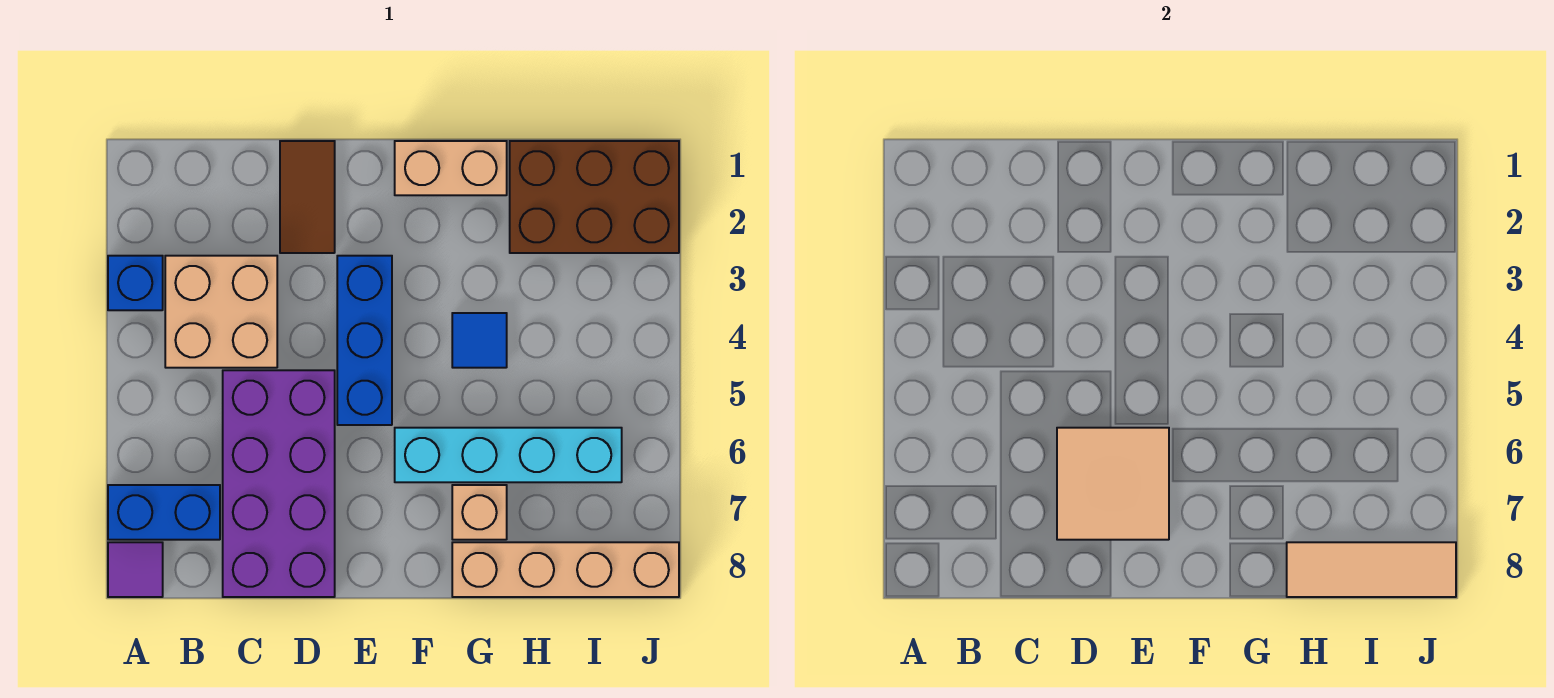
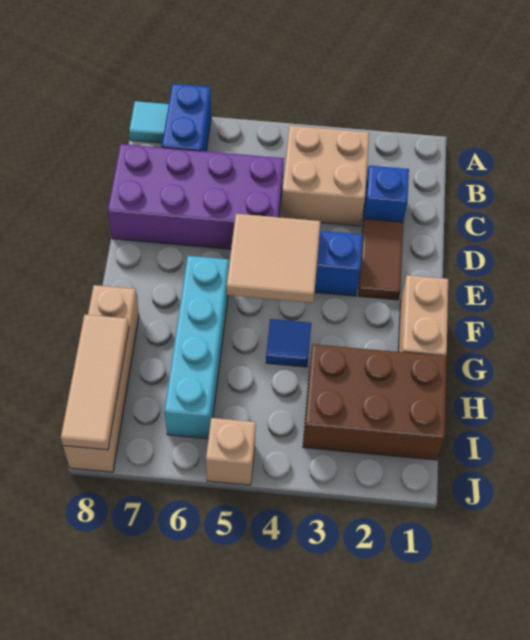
blue 1x1 brick [108,256,163,310] -> blue 1x1 brick moved to [363,166,409,223]
purple 1x1 tile [108,542,163,597] -> cyan 1x1 tile [129,101,169,143]
brown 1x2 tile [280,141,335,253] -> brown 1x2 tile turned to [358,219,404,300]
tan 2x2 tile [1057,428,1169,540] -> tan 2x2 tile moved to [226,214,321,303]
tan 1x1 brick [452,485,507,540] -> tan 1x1 brick moved to [206,418,256,485]
brown 2x3 brick [510,141,679,253] -> brown 2x3 brick turned to [303,344,447,460]

